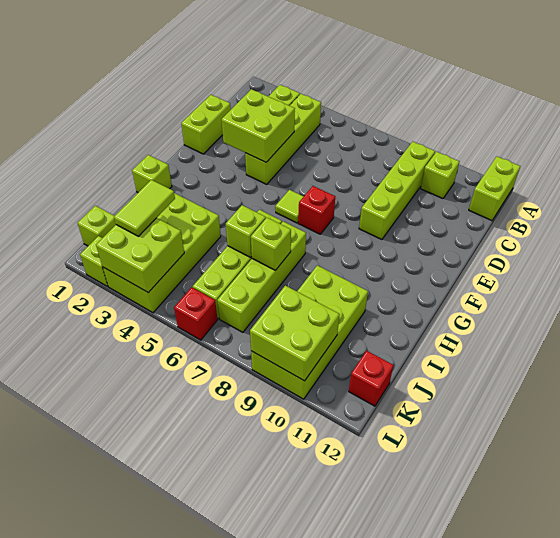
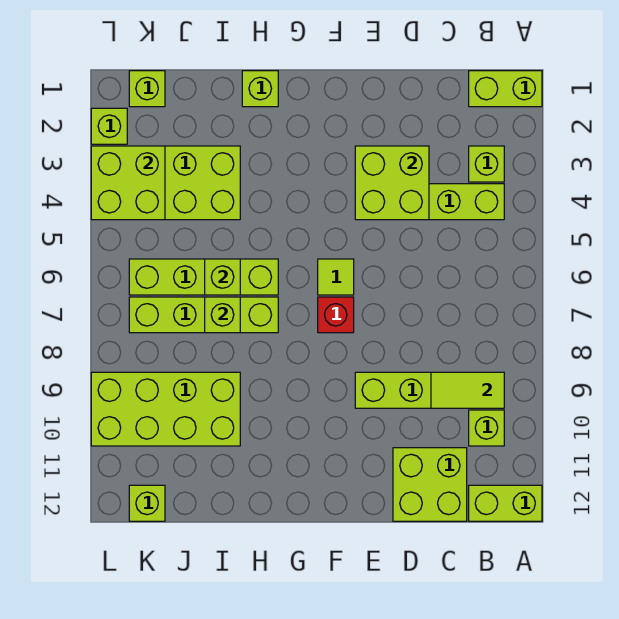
lime 1x2 brick [181,95,231,154] -> lime 1x2 brick moved to [469,71,542,107]
lime 1x2 tile [114,180,175,236] -> lime 1x2 tile moved to [431,372,504,408]
lime 2x2 brick [250,286,340,381] -> lime 2x2 brick moved to [393,448,467,521]
red 1x1 brick [349,351,394,406] -> lime 1x1 brick [129,485,165,521]
red 1x1 brick [174,287,218,340] -> none

